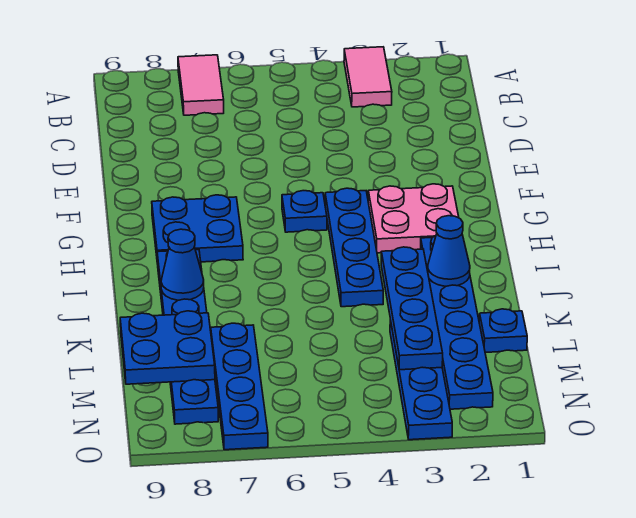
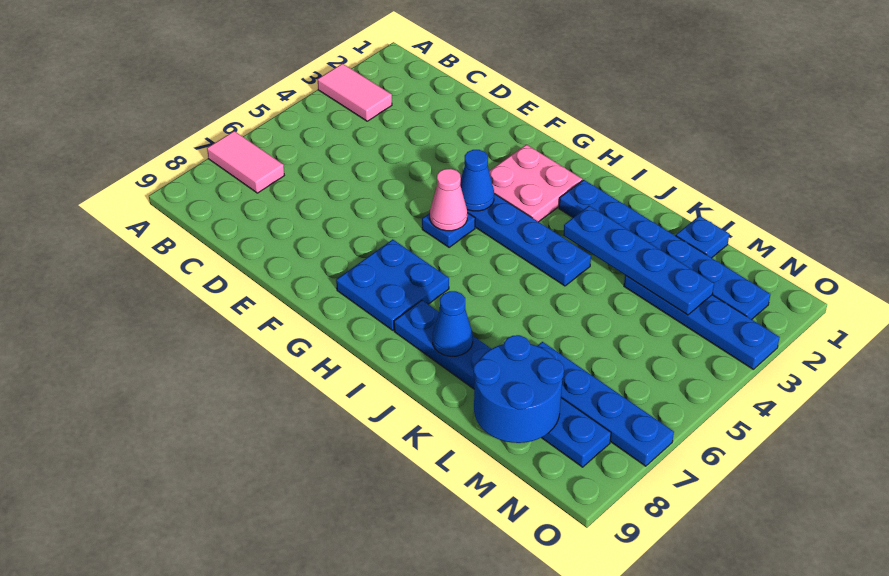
none -> pink 1x1 cone [430,169,467,231]
blue 1x1 cone [428,216,470,286] -> blue 1x1 cone moved to [460,150,494,211]
blue 2x2 plate [120,311,215,384] -> blue 2x2 round brick [474,335,564,443]

